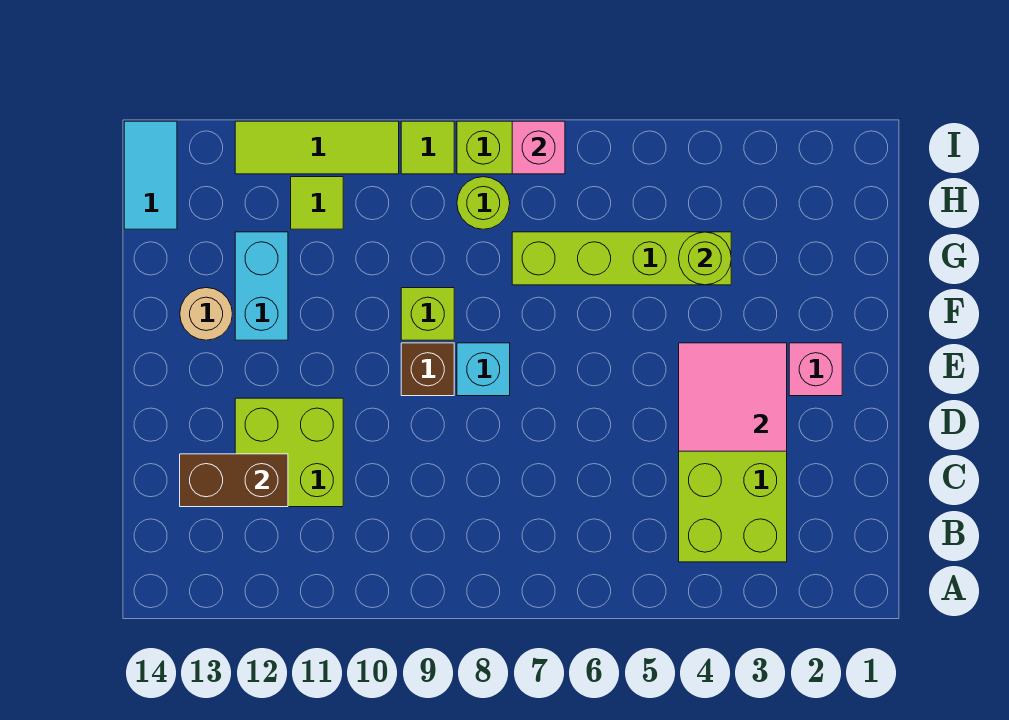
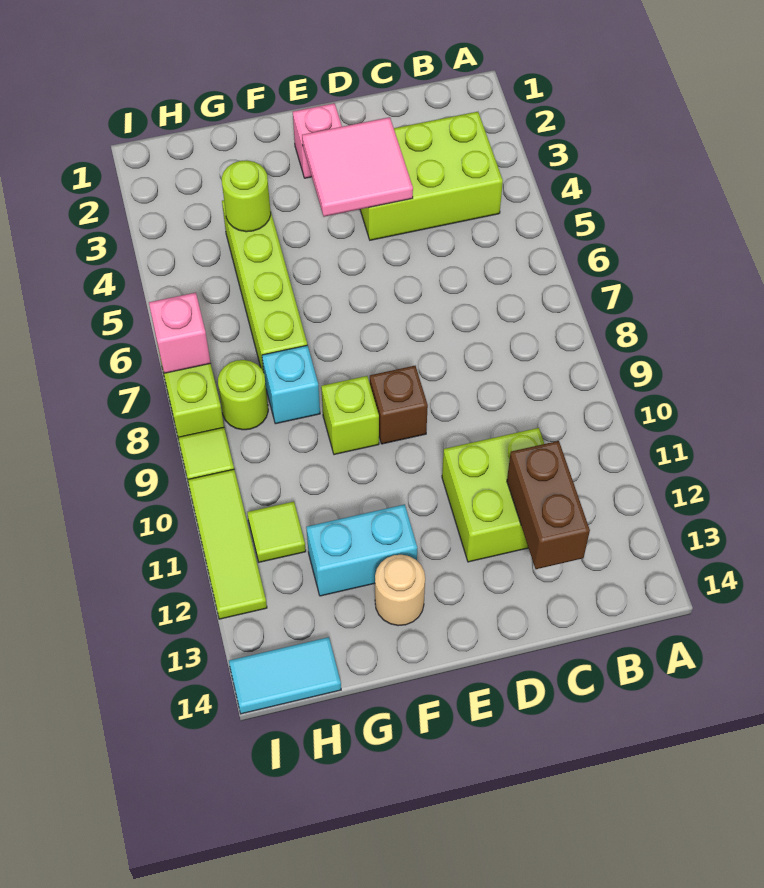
cyan 1x1 brick [457,343,510,396] -> cyan 1x1 brick moved to [262,345,320,424]

